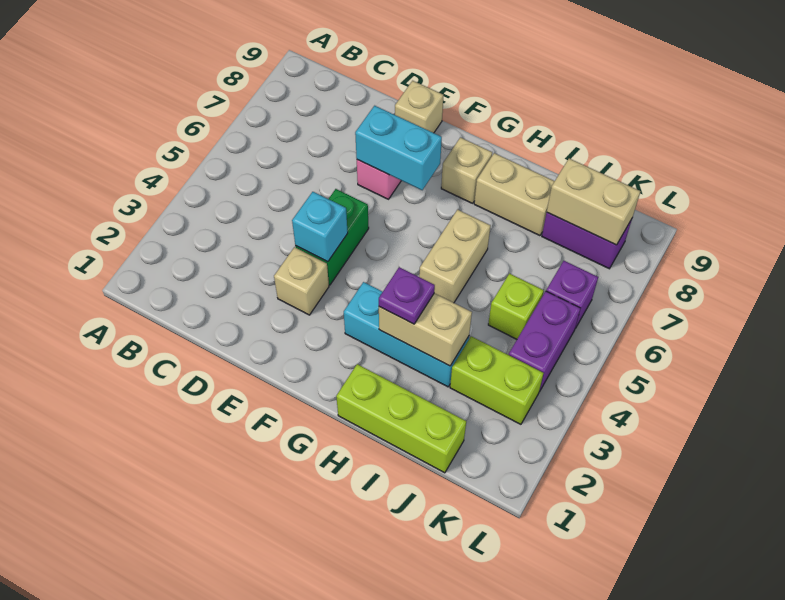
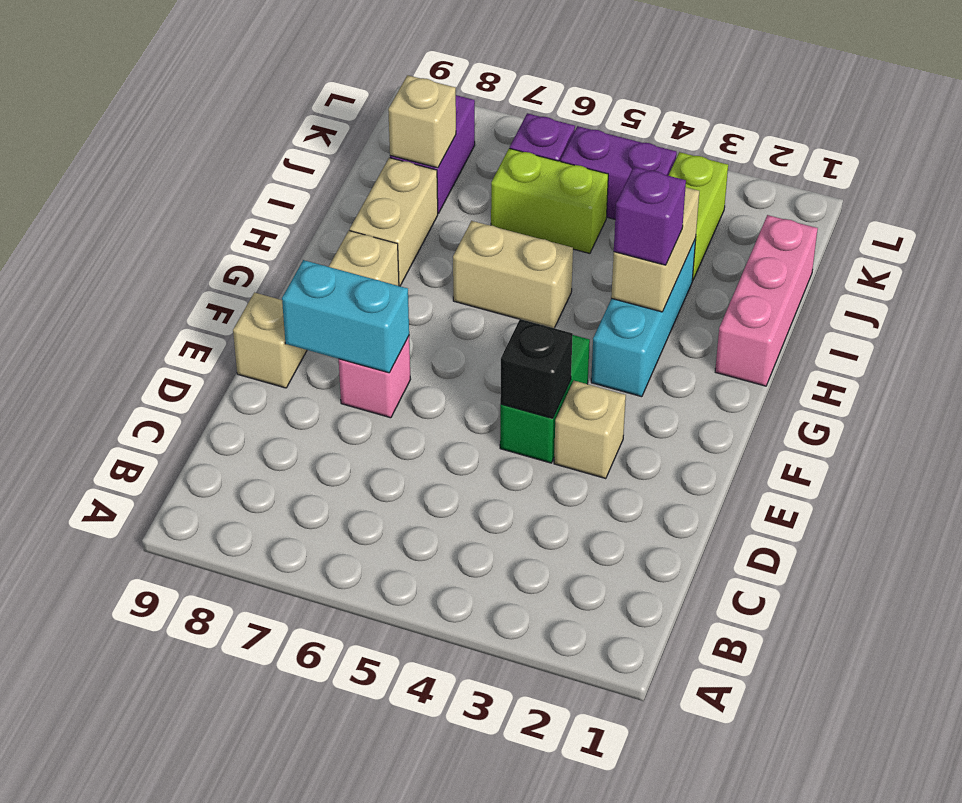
green 1x2 brick [295,189,369,285] -> green 1x2 brick turned to [500,335,590,463]
cyan 1x1 brick [292,192,348,262] -> black 1x1 brick [500,319,573,418]
cyan 1x2 brick [355,106,442,190] -> cyan 1x2 brick turned to [282,260,409,373]
lime 1x3 brick [336,364,466,473] -> pink 1x3 brick [715,215,818,386]
purple 1x1 plate [379,267,435,324] -> purple 1x1 brick [614,167,686,265]
lime 1x1 brick [488,274,544,339] -> lime 1x2 brick [491,148,608,254]
tan 1x2 brick [547,159,640,245] -> tan 1x1 brick [388,75,456,168]

